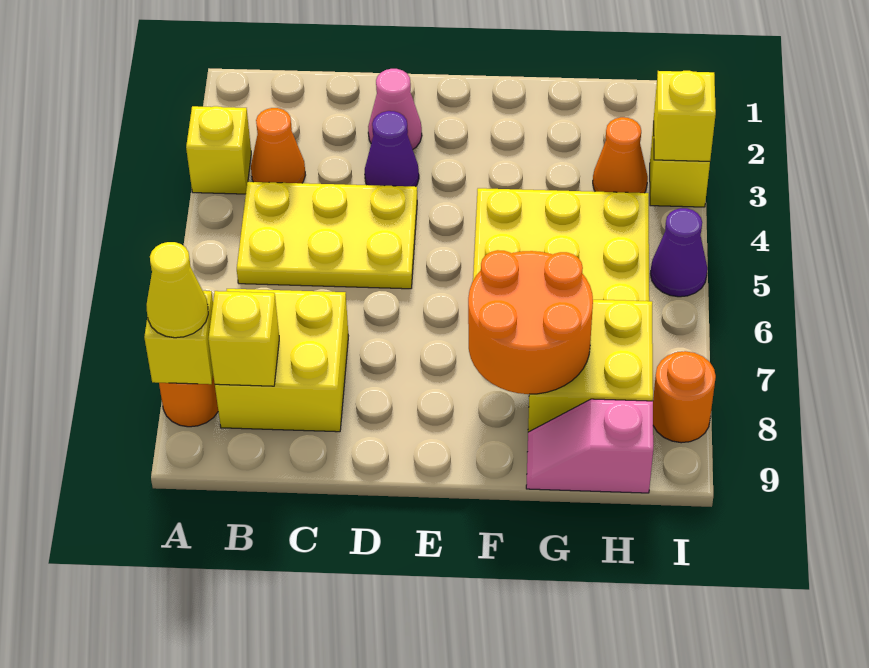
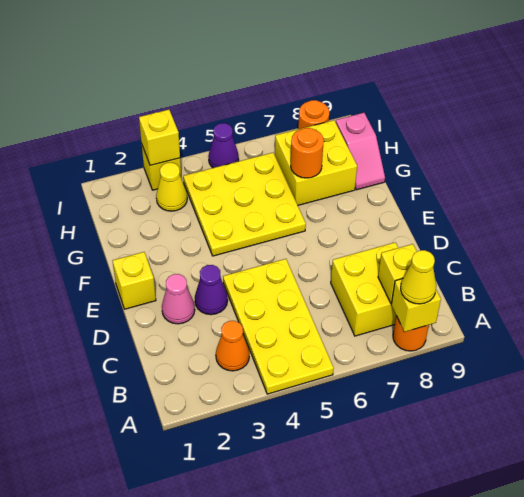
yellow 1x1 brick [186,106,251,194] -> yellow 1x1 brick moved to [113,252,156,309]
yellow 2x3 plate [237,182,417,289] -> yellow 2x4 plate [223,259,334,394]
orange 2x2 round brick [468,250,593,394] -> orange 1x1 round brick [291,128,324,178]
orange 1x1 cone [593,117,648,193] -> yellow 1x1 cone [156,163,187,211]

